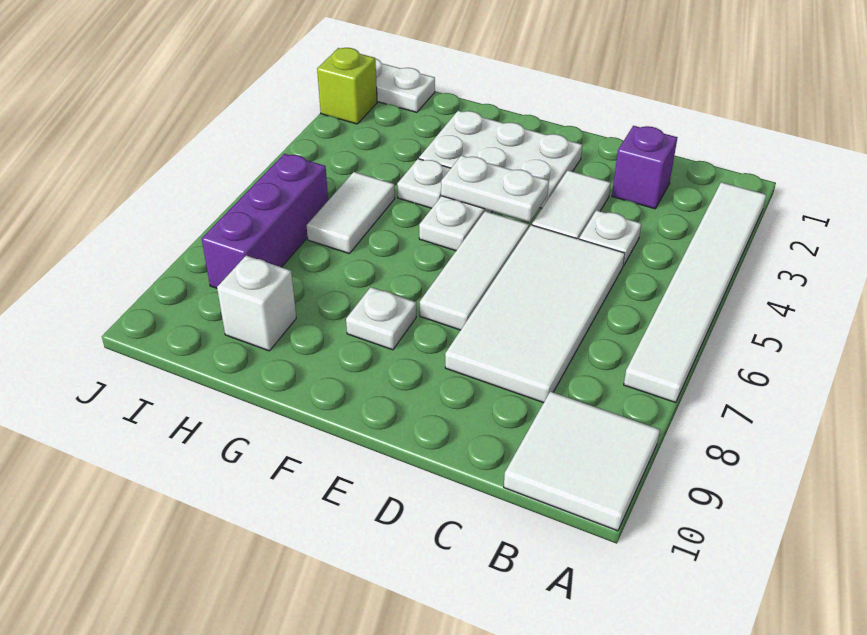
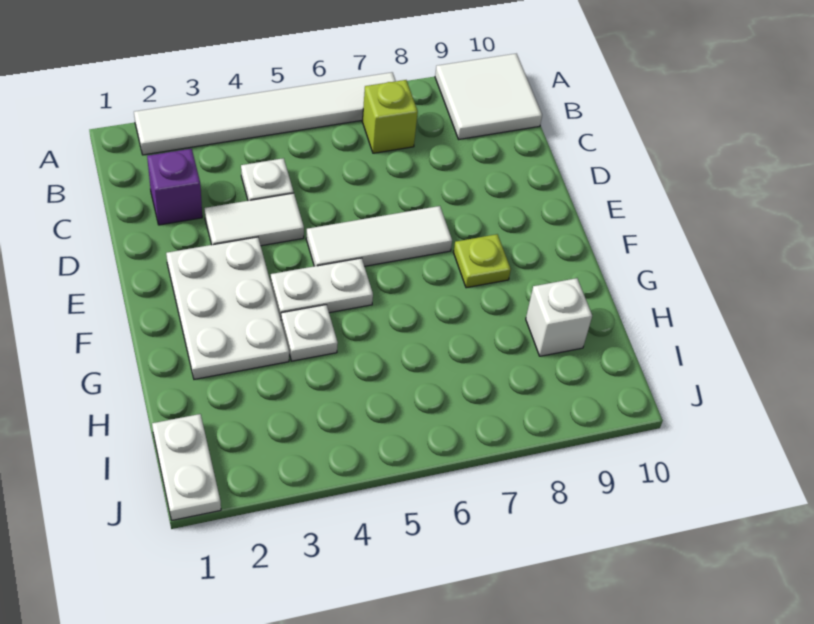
white 2x4 tile [445,225,625,403] -> none
white 1x2 plate [441,155,549,222] -> none
white 1x1 plate [346,287,416,350] -> lime 1x1 plate [453,234,511,288]
white 1x2 tile [306,172,395,254] -> none
purple 1x3 brick [202,154,328,288] -> none
lime 1x1 brick [317,48,377,124] -> lime 1x1 brick moved to [362,80,418,153]

